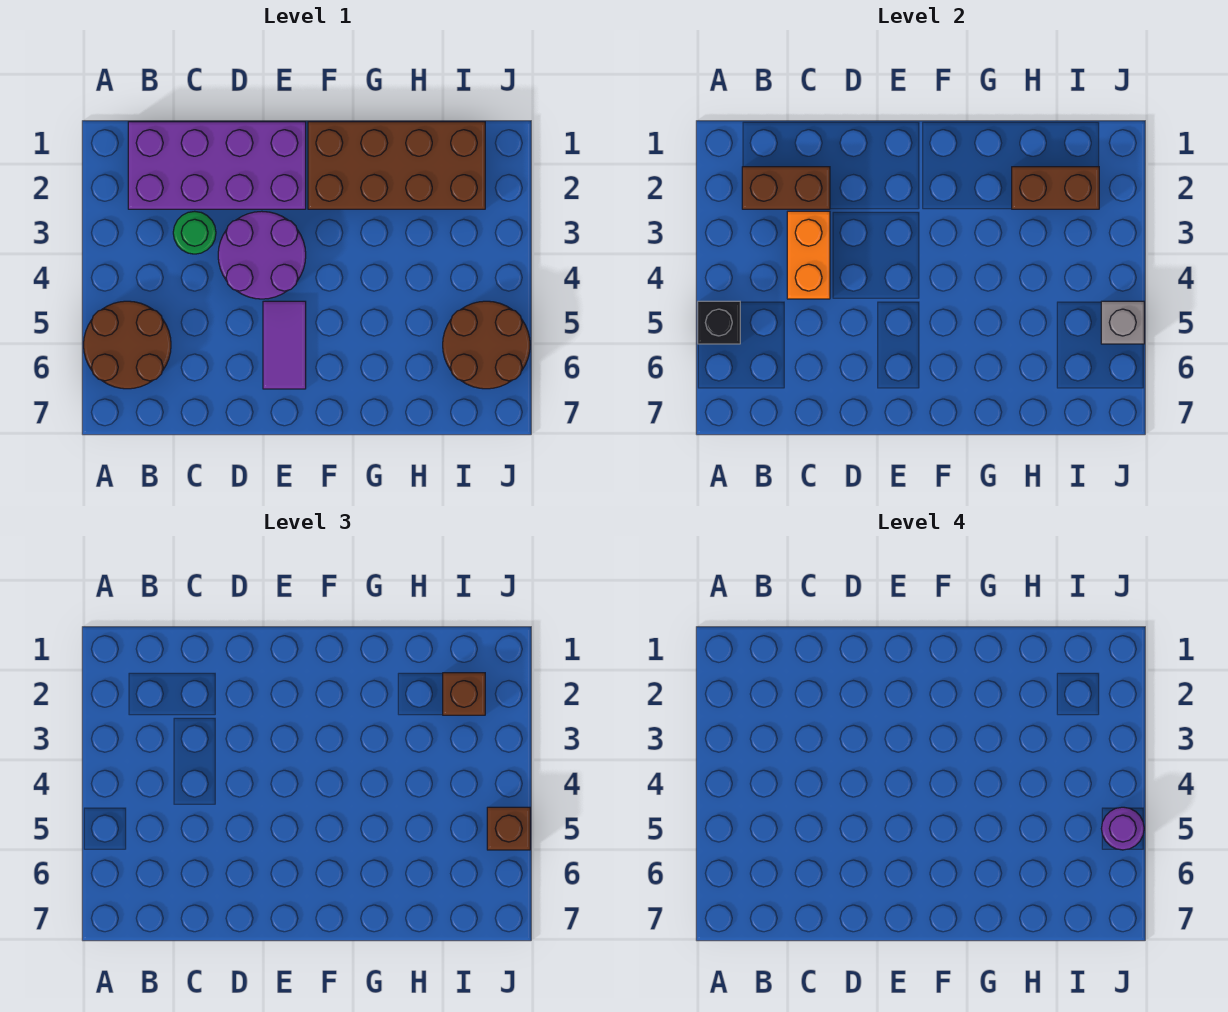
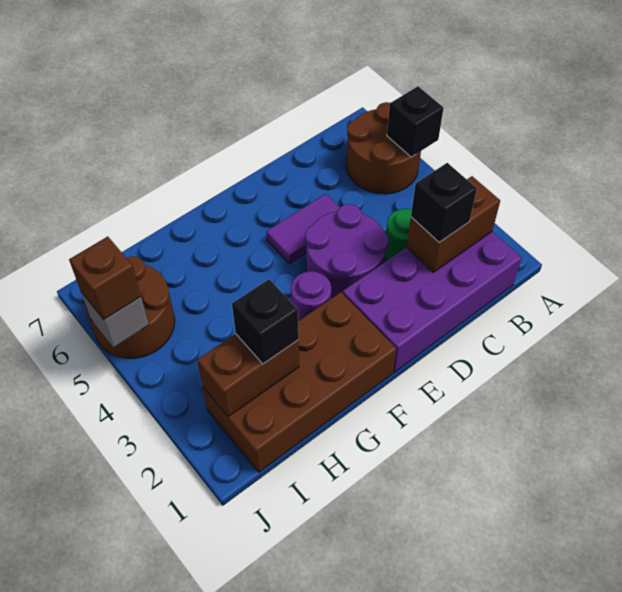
none -> black 1x1 brick [411,163,477,242]
orange 1x2 brick [787,211,830,299] -> none
purple 1x2 tile [263,301,306,389] -> purple 1x2 tile turned to [266,194,340,264]
none -> black 1x1 brick [232,279,299,364]
brown 1x1 brick [443,673,485,715] -> none
purple 1x1 round brick [1101,807,1144,850] -> purple 1x1 round brick moved to [291,271,331,321]

